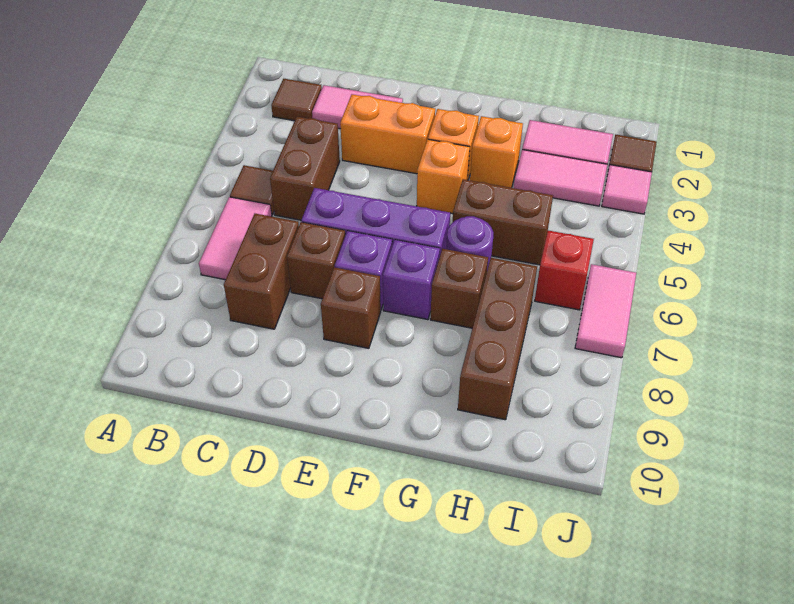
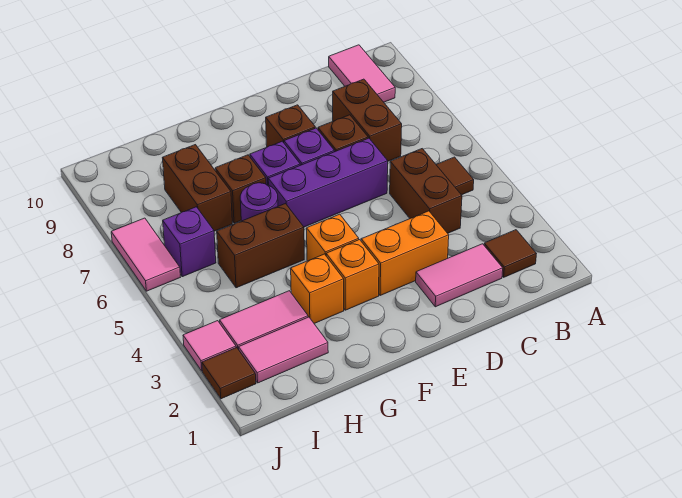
pink 1x2 tile [199,197,272,280] -> pink 1x2 tile moved to [329,45,395,102]
brown 1x3 brick [458,258,537,420] -> brown 1x2 brick [163,145,232,231]
red 1x1 brick [535,230,594,310] -> purple 1x1 brick [163,207,216,277]

